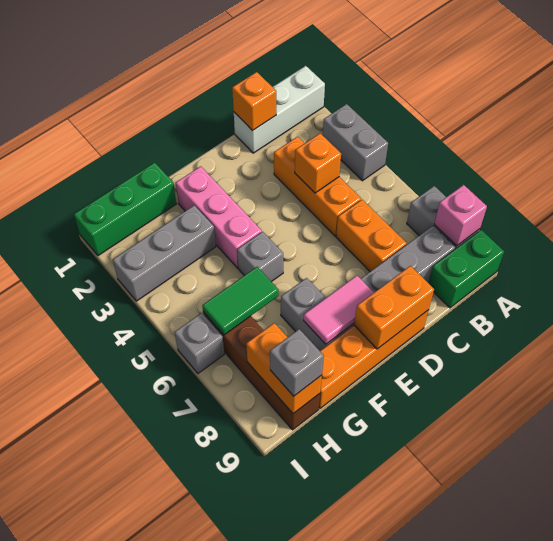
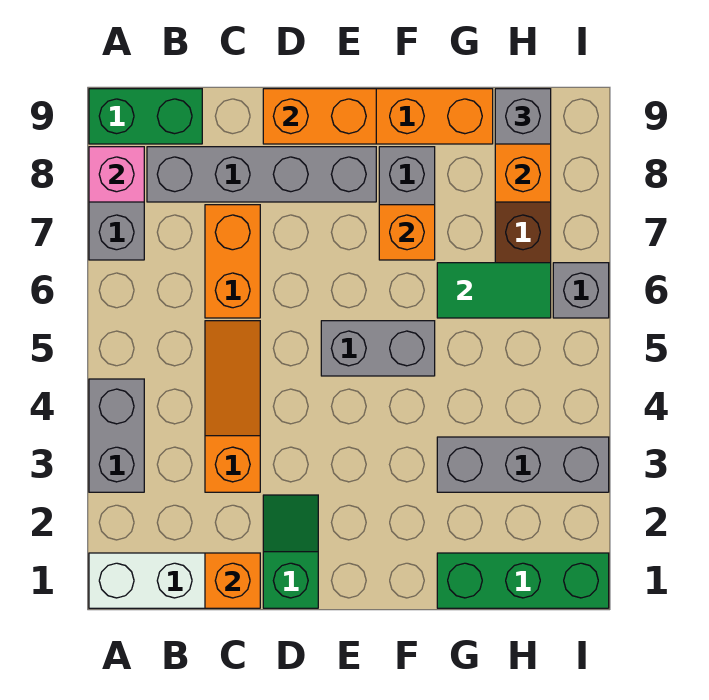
orange 1x3 brick [274,137,361,236] -> orange 1x3 slope [205,321,260,492]
orange 1x1 brick [295,133,341,193] -> orange 1x1 brick moved to [379,205,435,260]
none -> green 1x2 slope [263,495,318,608]
pink 1x2 tile [304,276,374,344] -> none
pink 1x3 brick [176,166,262,268] -> none
grey 1x1 brick [237,232,283,282] -> grey 1x2 brick [321,321,435,376]

